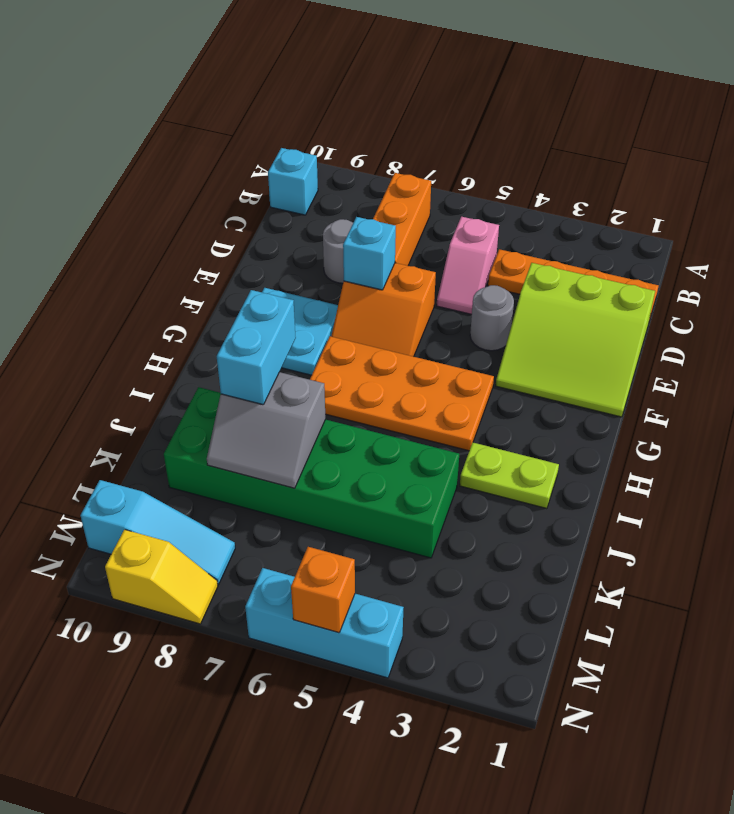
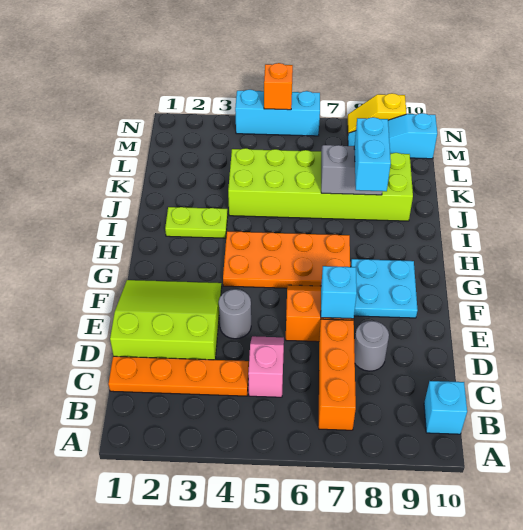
green 2x6 brick [164,387,459,558] -> lime 2x6 brick [228,148,413,221]

